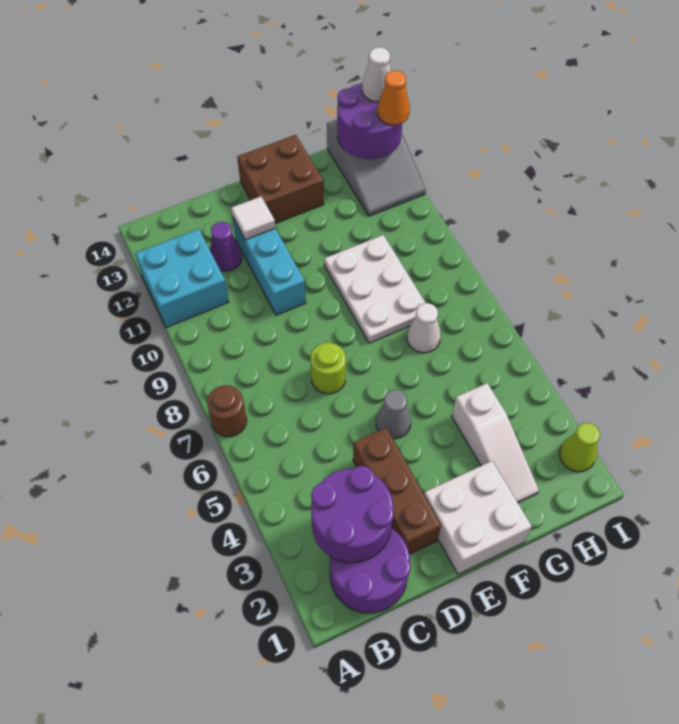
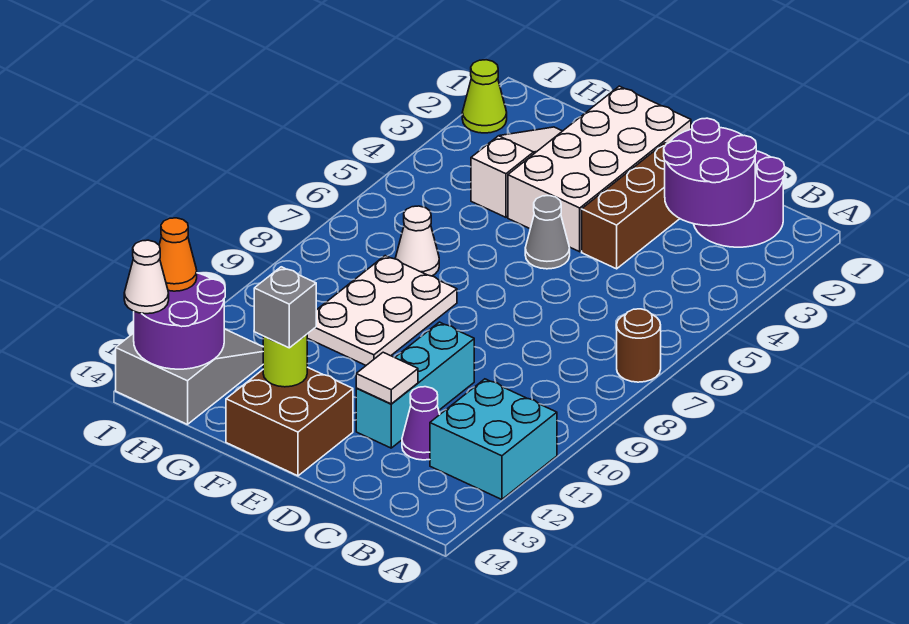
lime 1x1 round brick [311,343,346,394] -> lime 1x1 round brick moved to [263,334,307,387]
white 2x2 brick [424,461,532,574] -> white 2x4 brick [508,86,691,252]
none -> grey 1x1 brick [254,267,316,348]

